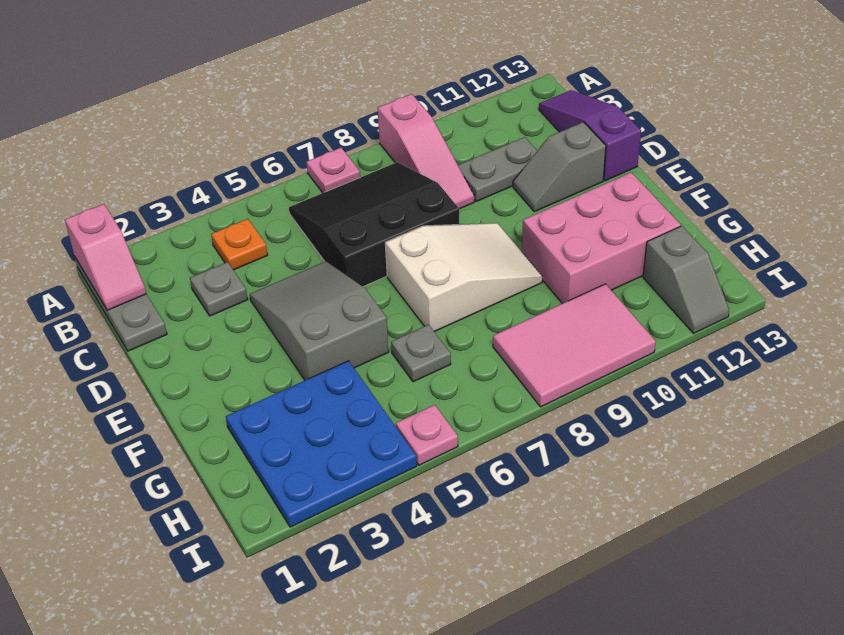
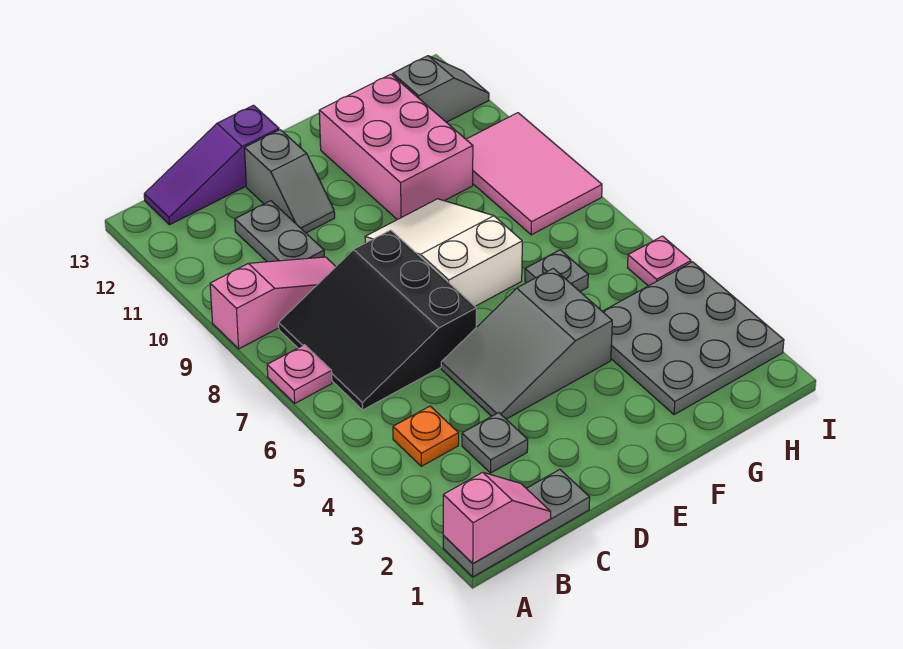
blue 3x3 plate [226,361,417,527] -> grey 3x3 plate [602,262,784,415]

